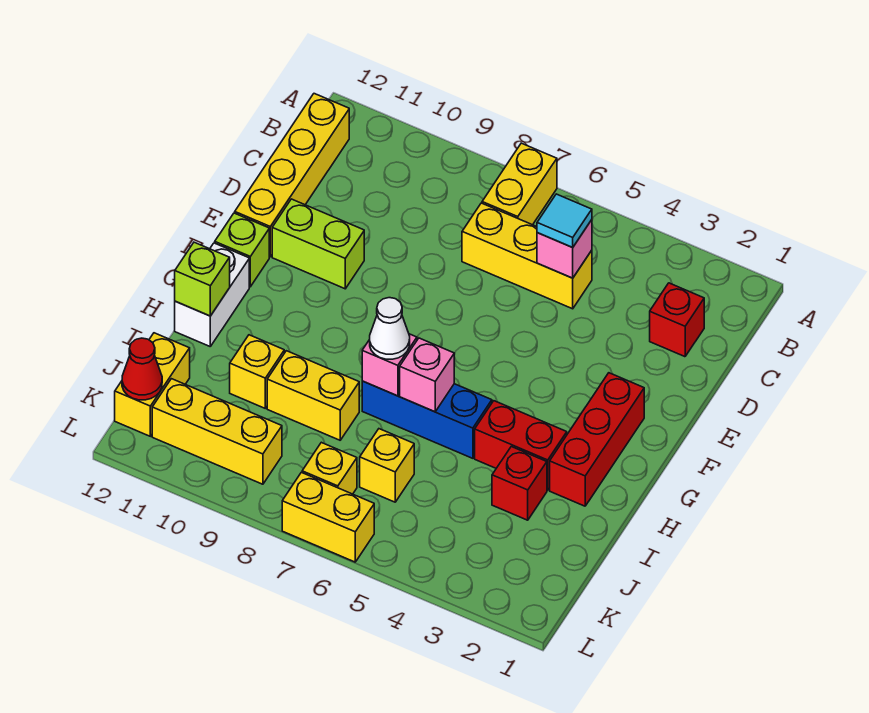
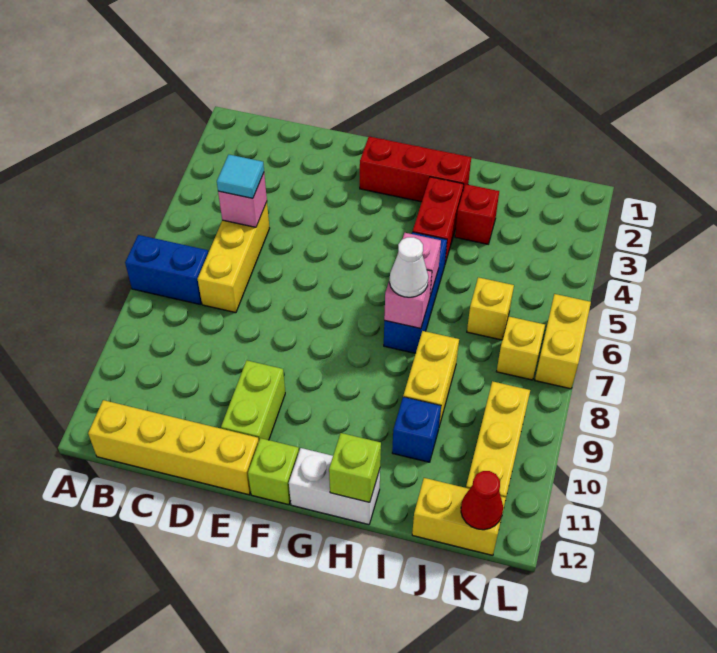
yellow 1x2 brick [482,143,557,225] -> blue 1x2 brick [125,235,208,304]
red 1x1 brick [650,283,704,357] -> none
yellow 1x1 brick [230,335,284,408] -> blue 1x1 brick [392,397,441,462]

